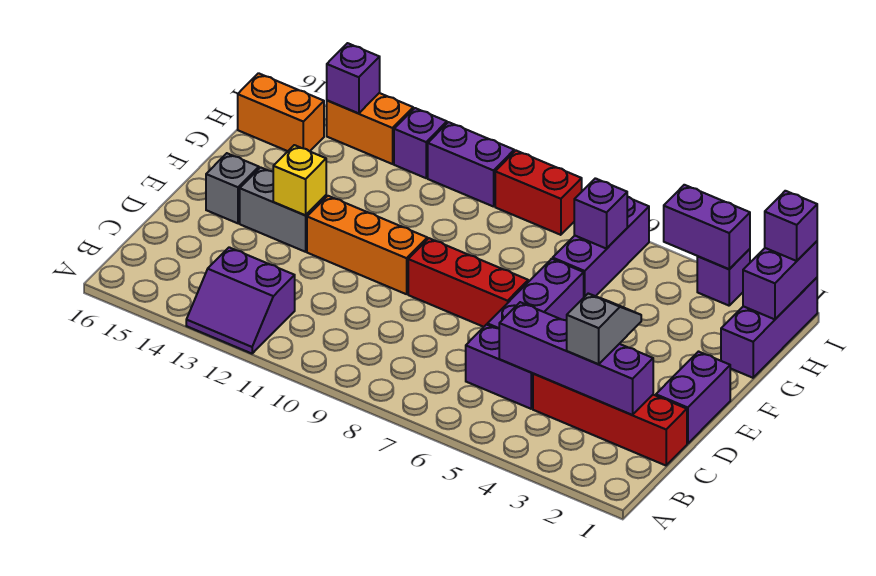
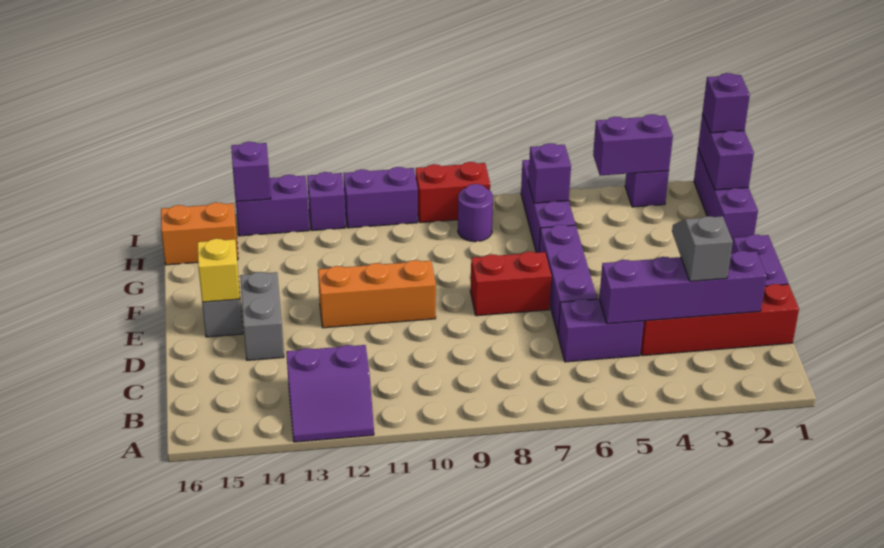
red 1x3 brick [408,238,528,327] -> red 1x2 brick [470,251,551,316]
grey 1x2 brick [240,167,326,252] -> grey 1x2 brick turned to [240,272,284,360]
yellow 1x1 brick [273,145,326,215] -> yellow 1x1 brick moved to [197,239,240,302]
none -> purple 1x1 round brick [458,184,493,242]
orange 1x2 brick [327,93,413,164] -> purple 1x2 brick [236,175,310,236]

